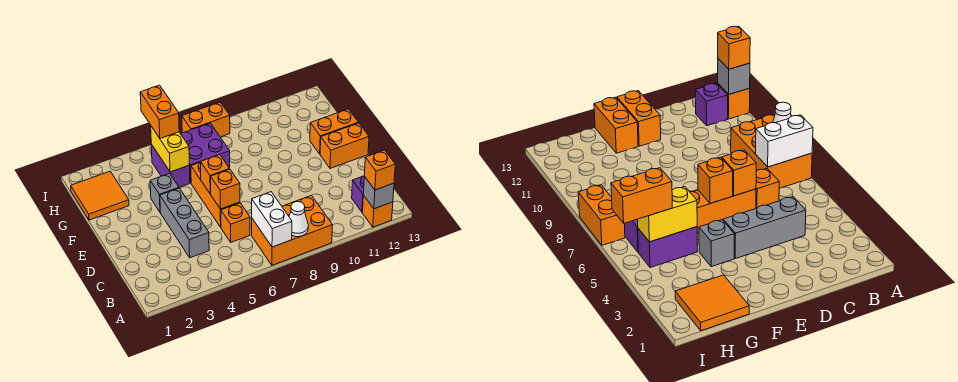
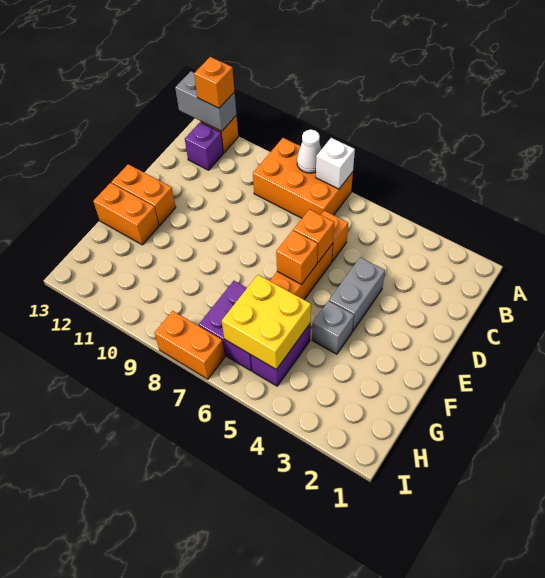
white 1x2 brick [252,192,292,247] -> white 1x1 brick [316,138,355,189]
grey 1x1 brick [363,176,394,209] -> grey 1x2 brick [175,71,237,131]
grey 1x3 brick [160,188,209,258] -> grey 1x2 brick [329,257,385,331]
orange 2x2 tile [71,171,129,220] -> none
yellow 1x2 brick [151,126,189,172] -> yellow 2x2 brick [222,275,311,370]
orange 1x2 brick [140,85,179,138] -> none

